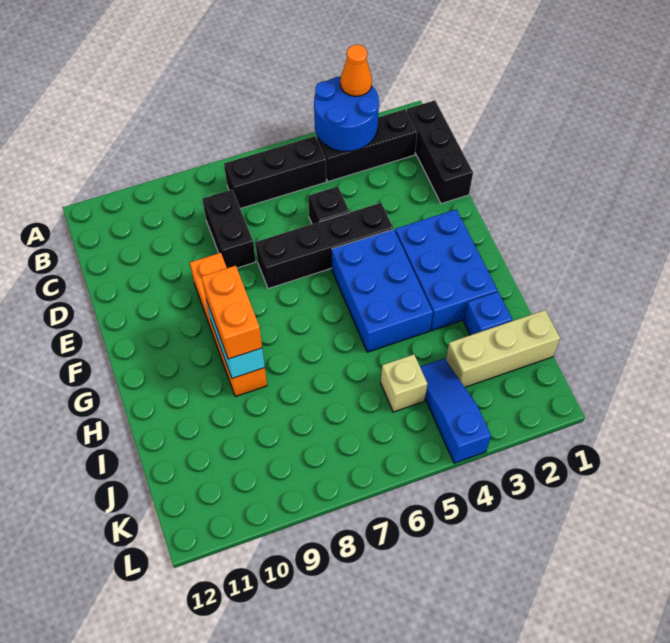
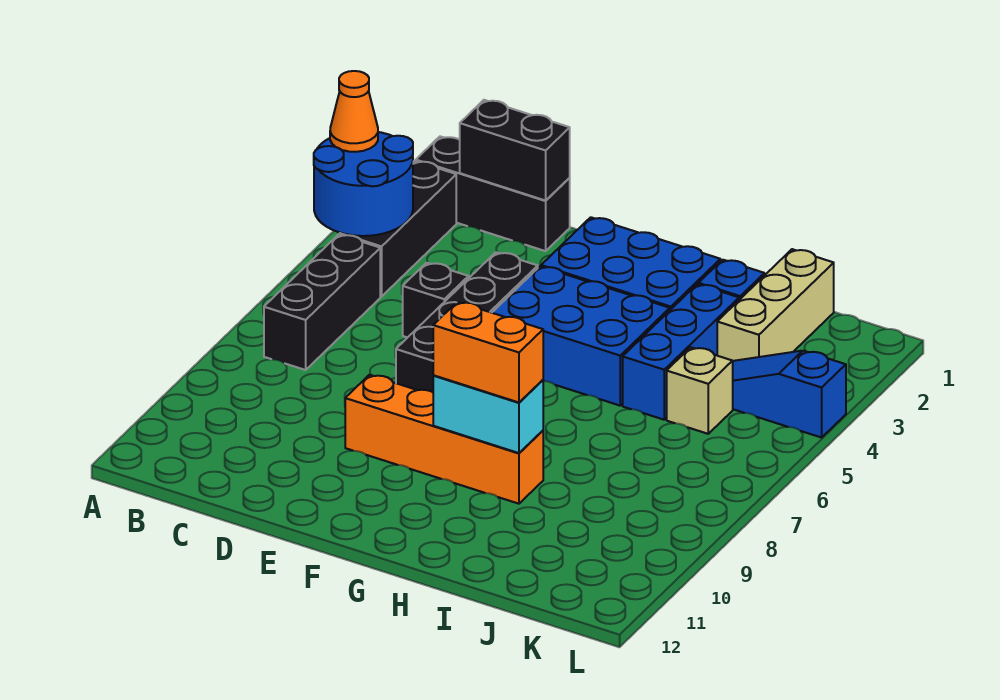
black 1x2 brick [202,190,256,268] -> black 1x2 brick moved to [460,100,570,201]
none -> blue 1x3 brick [623,284,739,420]

